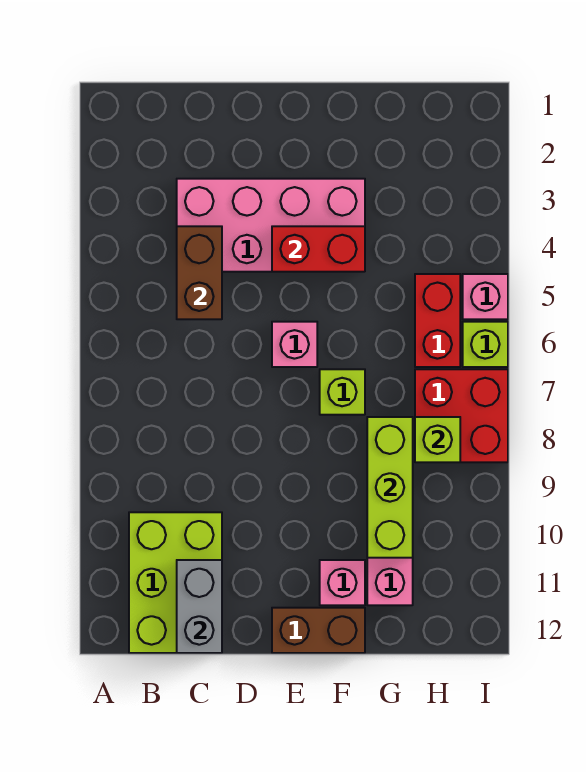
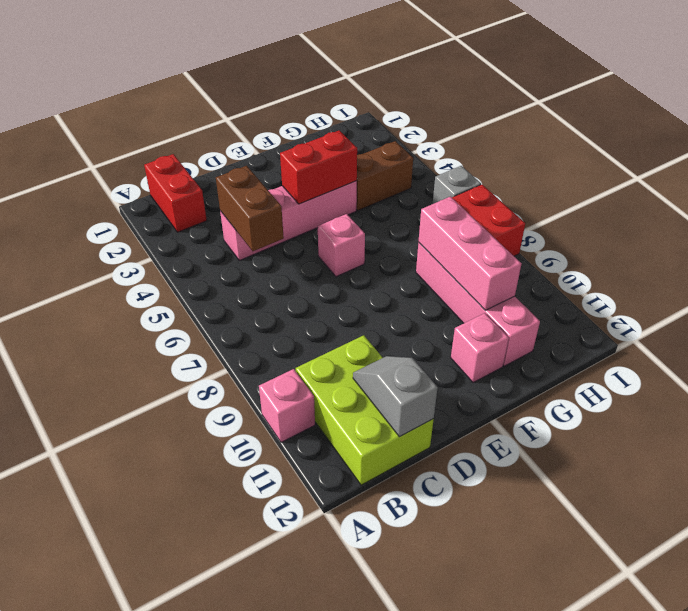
pink 2x4 brick [177,179,365,272] -> pink 1x4 brick [220,181,357,260]
grey 1x2 brick [177,560,222,653] -> grey 1x2 slope [353,356,438,437]
brown 1x2 brick [272,608,365,653] -> brown 1x2 brick moved to [356,141,413,210]
lime 1x1 brick [320,369,365,415] -> none
lime 1x3 brick [367,417,413,558] -> pink 1x3 brick [418,197,521,310]
red 1x2 brick [415,274,460,367] -> red 1x2 brick moved to [144,154,207,232]
lime 1x1 brick [415,417,460,462] -> none
pink 1x1 brick [463,274,508,319] -> pink 1x1 brick moved to [259,369,315,442]
lime 1x1 brick [463,322,508,367] -> grey 1x1 brick [433,166,481,204]

